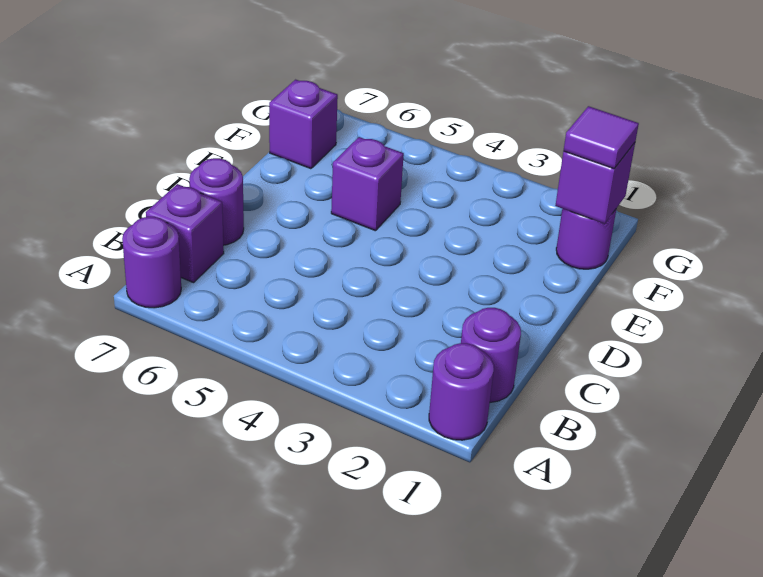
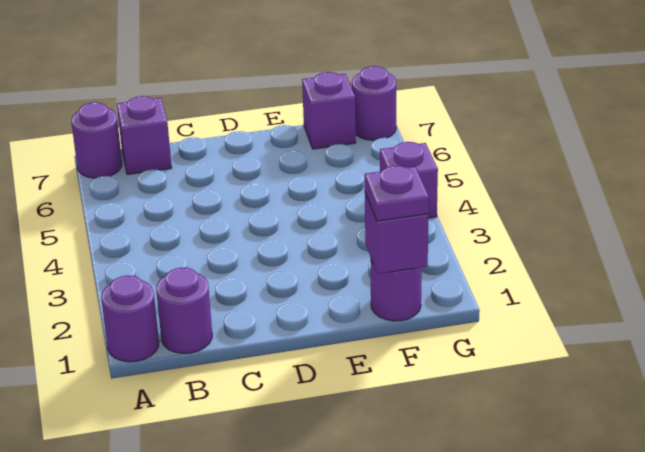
purple 1x1 round brick [189,158,244,245] -> purple 1x1 round brick moved to [352,66,396,140]
purple 1x1 brick [331,137,404,231] -> purple 1x1 brick moved to [380,142,438,218]
purple 1x1 tile [564,106,639,169] -> purple 1x1 plate [365,166,429,221]

